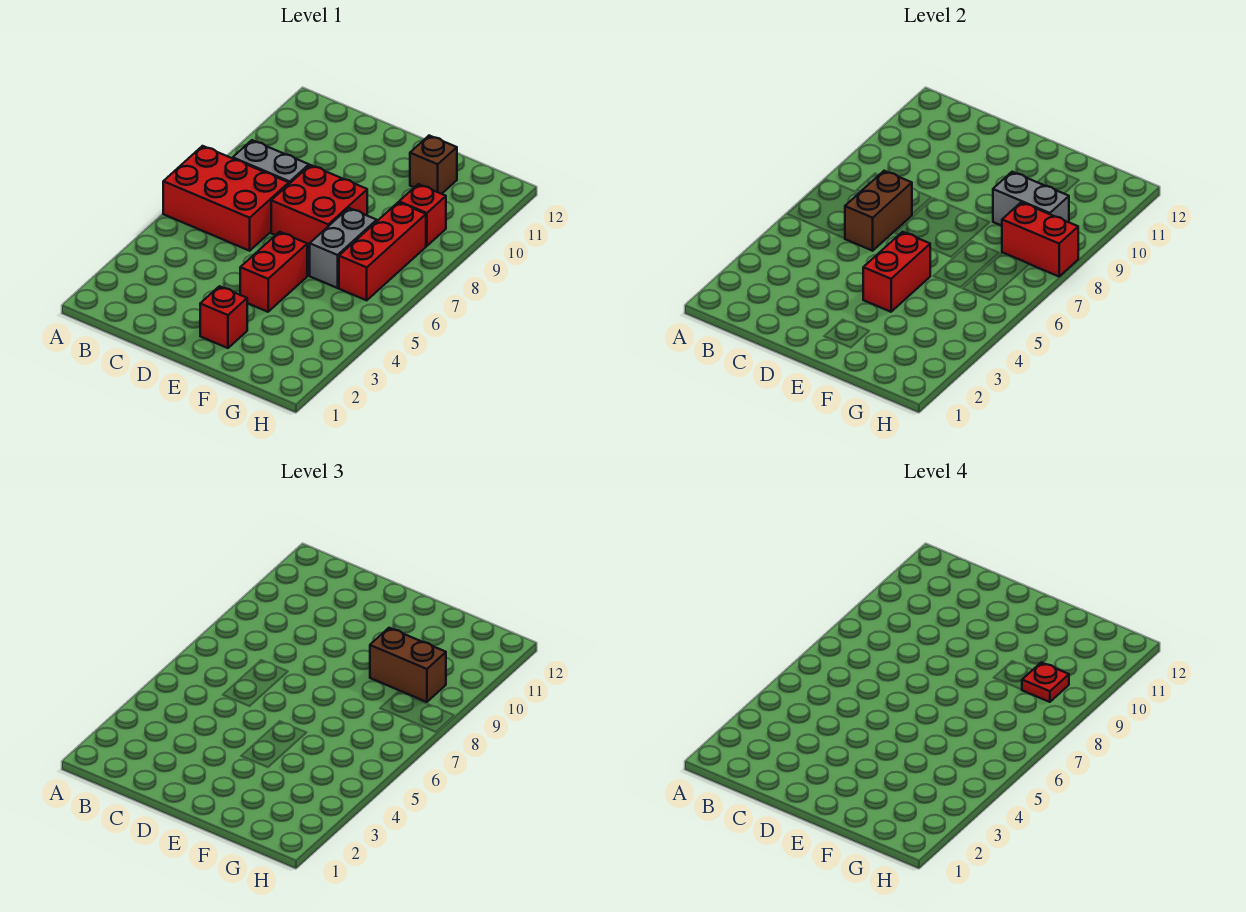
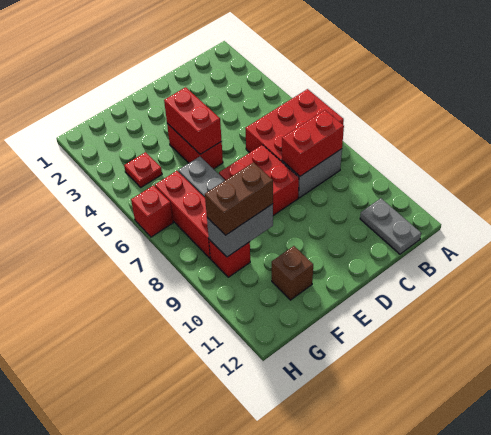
none -> grey 1x2 plate [360,198,421,254]
brown 1x2 brick [845,171,912,251] -> none
red 1x1 brick [200,286,247,348] -> red 1x1 brick moved to [131,185,173,237]
red 1x2 brick [1002,202,1078,276] -> red 1x2 brick moved to [282,110,344,176]
red 1x1 plate [1022,662,1069,702] -> red 1x1 plate moved to [124,152,162,187]

